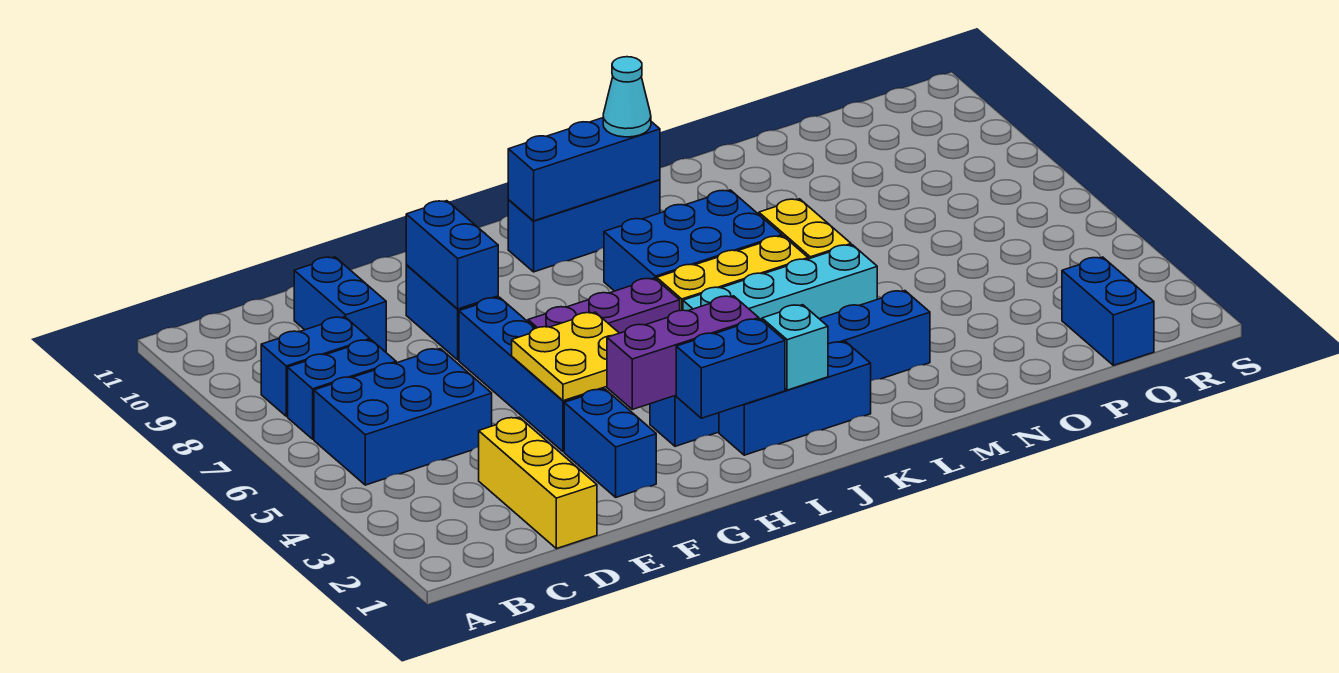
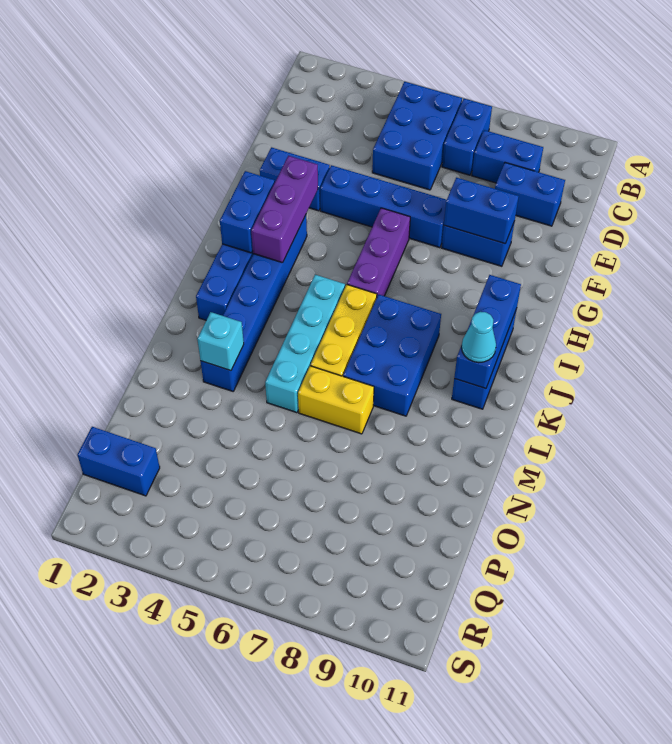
blue 1x2 brick [261,317,370,416] -> blue 1x2 brick turned to [472,130,543,183]
yellow 1x3 brick [479,417,597,549] -> none
yellow 2x2 plate [512,312,619,401] -> none
cyan 1x1 brick [762,305,828,390] -> cyan 1x1 brick moved to [197,312,244,371]

